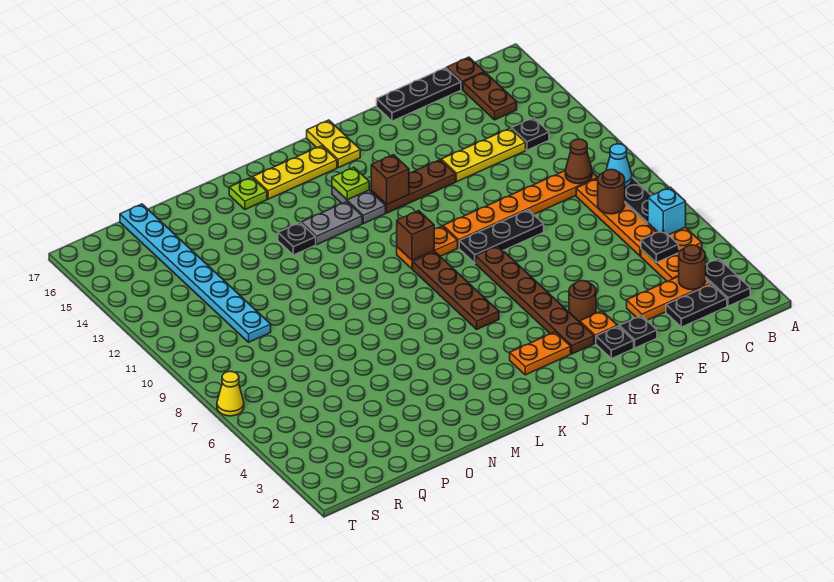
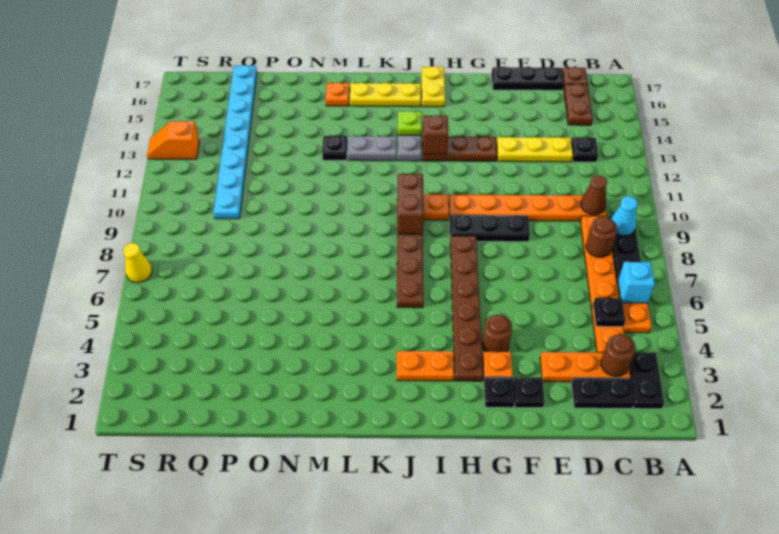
brown 1x1 brick [397,211,434,260] -> brown 1x2 brick [397,174,424,235]
lime 1x1 plate [229,177,267,210] -> orange 1x1 plate [326,82,350,106]
none -> orange 1x2 slope [147,121,199,159]

